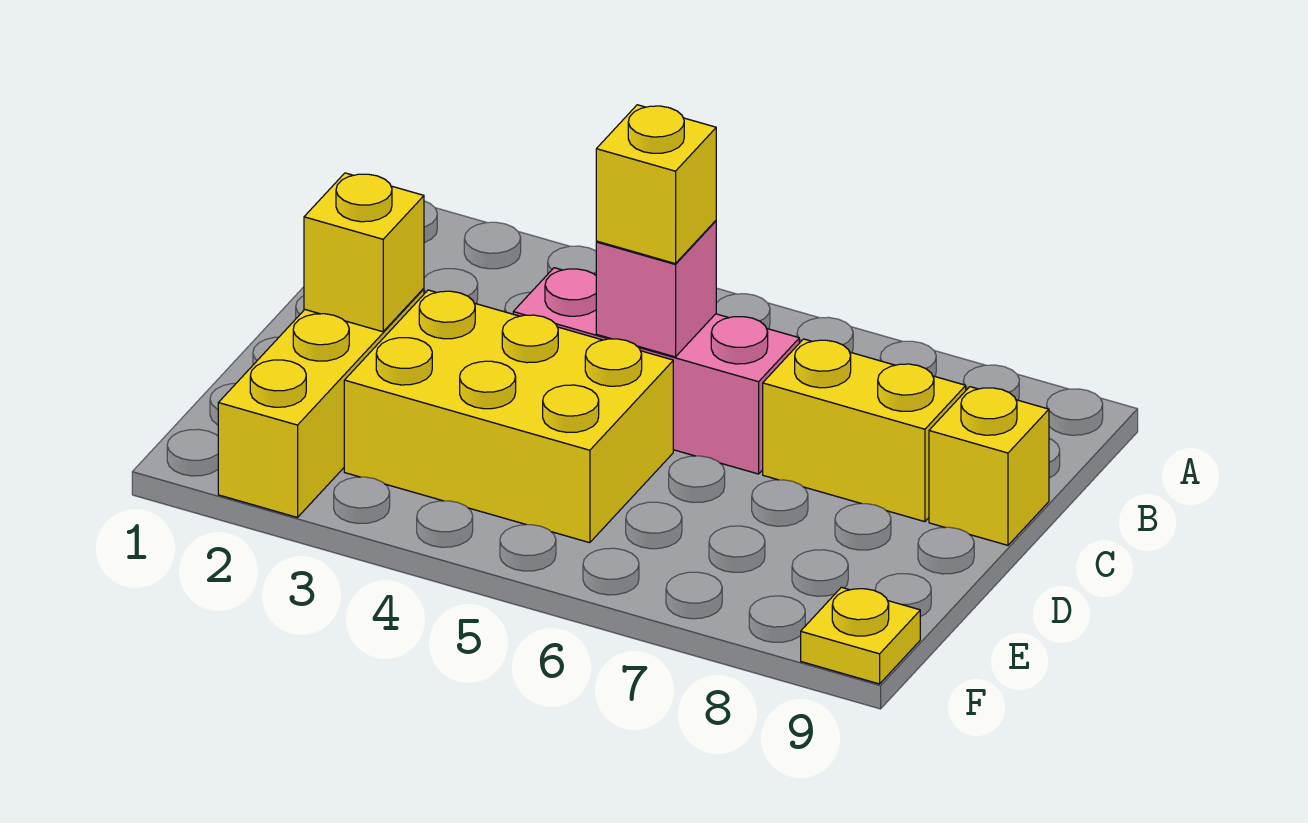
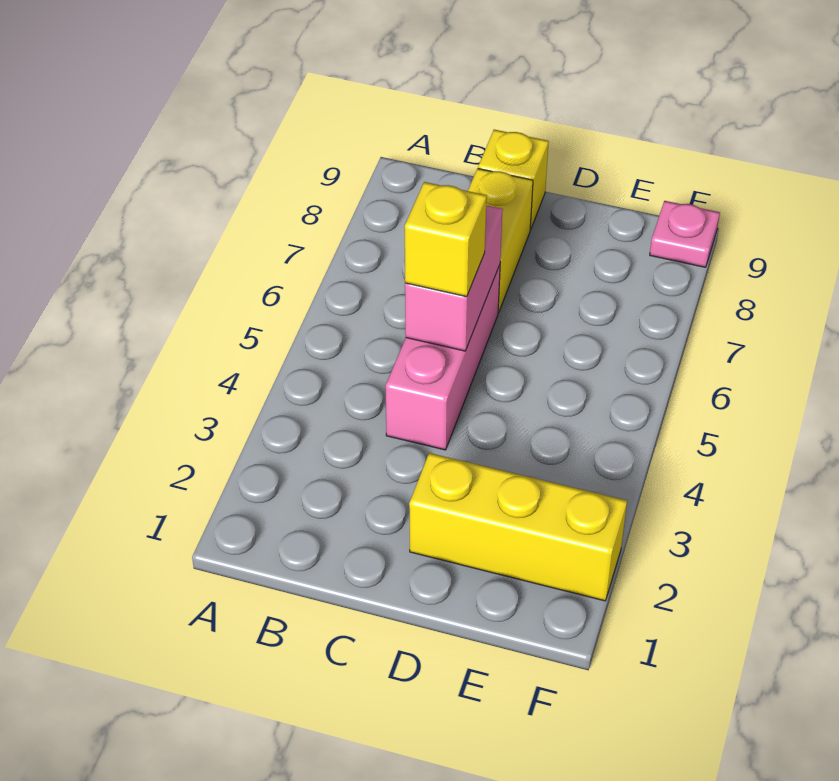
pink 1x1 brick [596,221,716,357] -> pink 1x2 brick [405,205,503,351]
yellow 1x1 brick [304,173,424,332] -> none
yellow 2x3 brick [344,290,673,543] -> none
yellow 1x1 plate [801,587,920,684] -> pink 1x1 plate [650,201,720,267]

